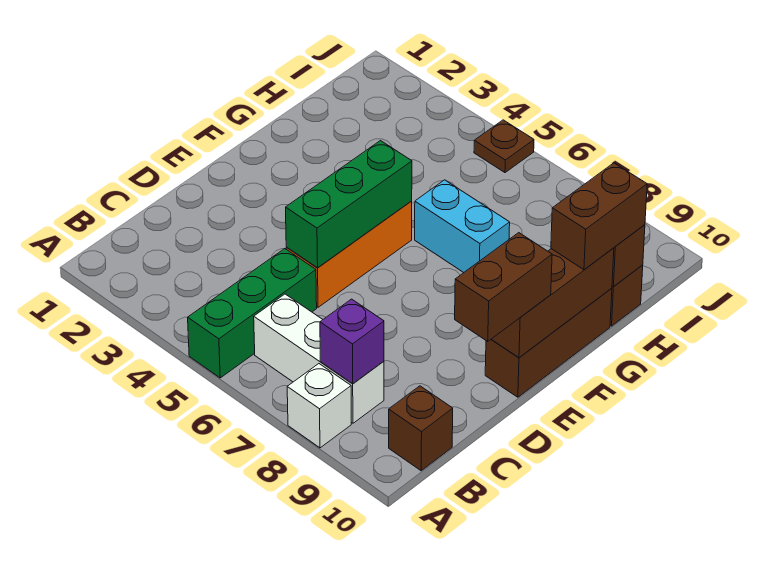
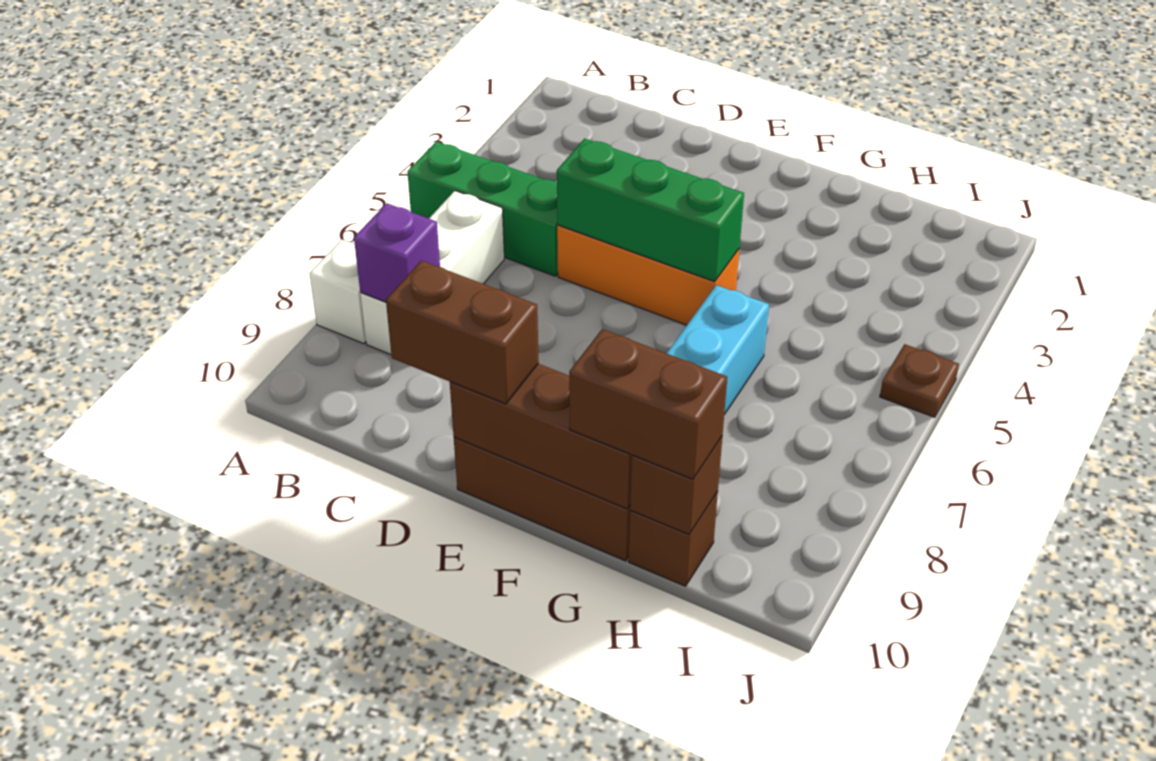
brown 1x1 brick [389,386,453,471] -> none

